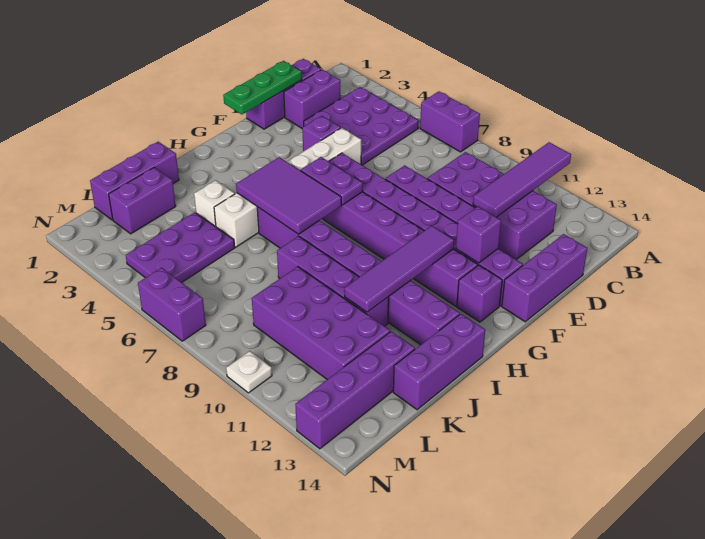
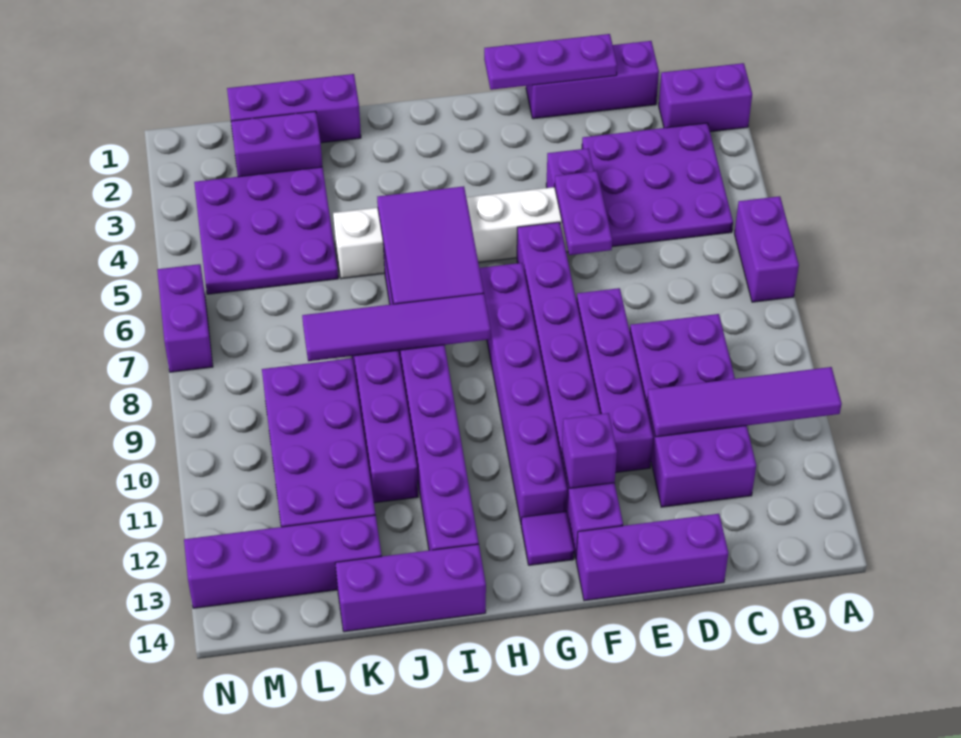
purple 1x2 brick [284,70,340,128] -> purple 1x2 brick moved to [659,63,752,132]
green 1x3 plate [223,61,302,114] -> purple 1x3 plate [484,34,617,90]
purple 1x2 plate [301,157,363,205] -> purple 1x2 plate moved to [554,171,612,255]
purple 1x4 tile [344,226,454,312] -> purple 1x4 tile moved to [302,293,491,361]
purple 1x1 brick [457,265,502,322] -> purple 1x1 tile [521,512,574,565]
white 1x1 brick [194,180,235,227] -> none
purple 2x3 plate [126,212,235,282] -> purple 3x3 plate [194,167,338,294]
white 1x1 plate [226,351,272,393] -> none

